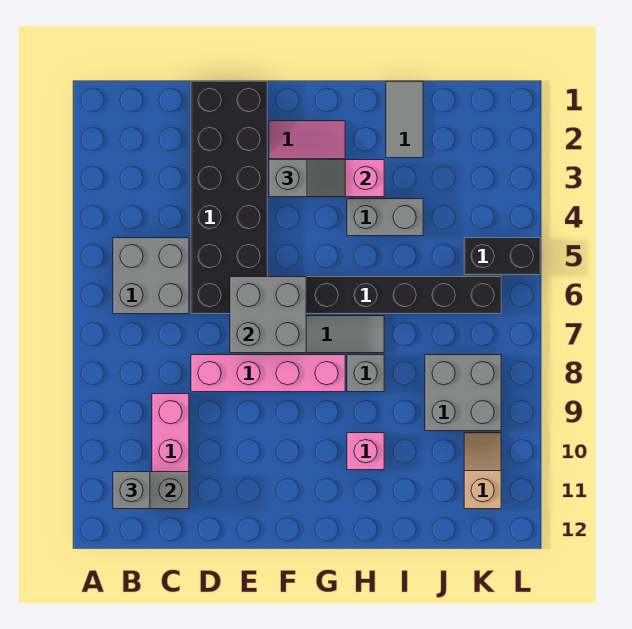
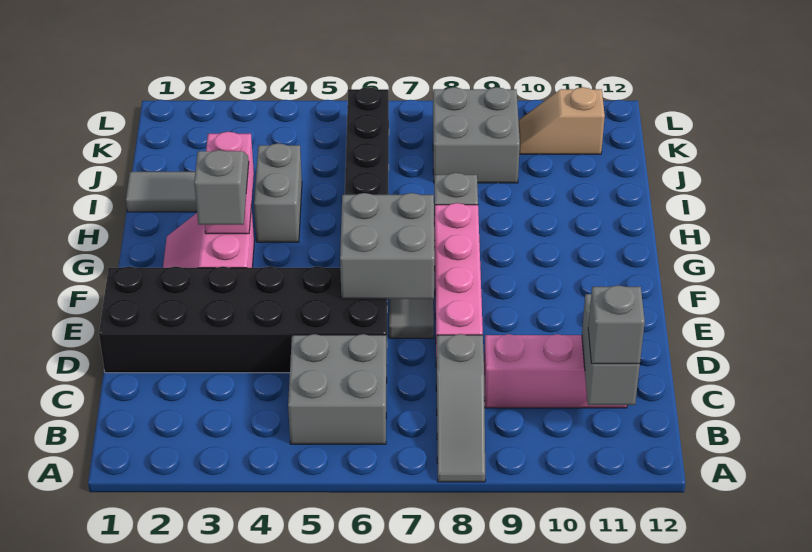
none -> grey 1x3 slope [436,334,485,482]
pink 1x1 brick [347,433,384,470] -> none
black 1x2 brick [464,238,540,275] -> none

